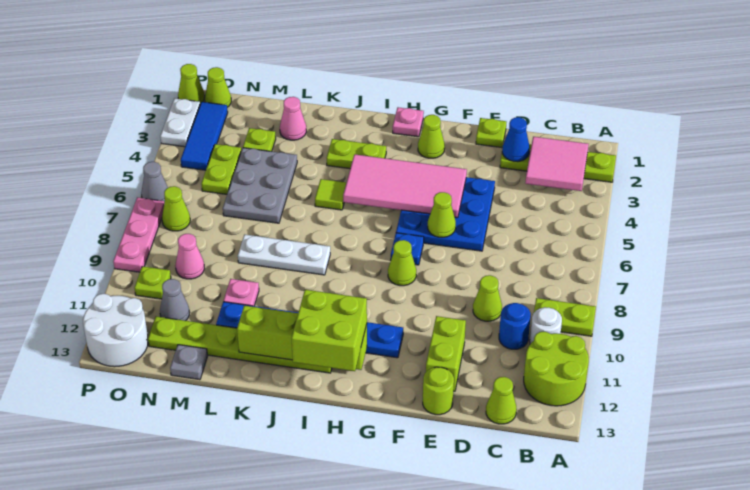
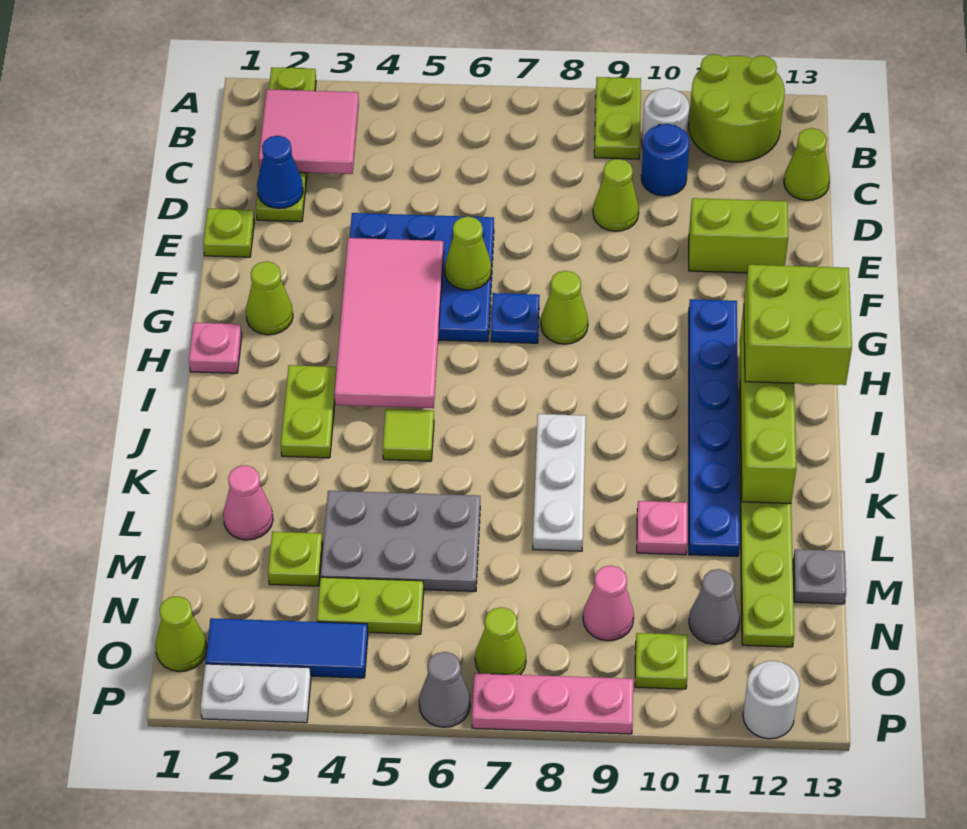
lime 1x1 round brick [423,367,454,415] -> none
white 2x2 round brick [83,294,148,367] -> white 1x1 round brick [743,661,800,739]
lime 1x1 cone [178,64,205,104] -> none

